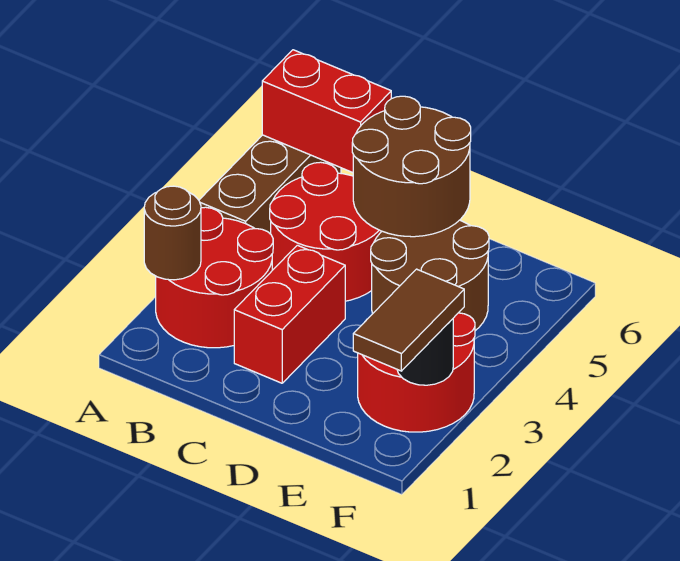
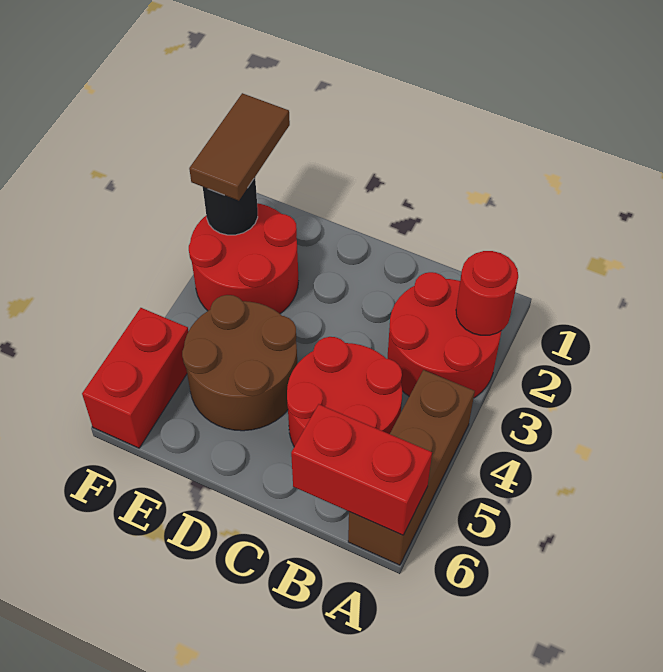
brown 1x1 round brick [144,186,201,280] -> red 1x1 round brick [456,251,518,335]
red 1x2 brick [234,245,345,383] -> red 1x2 brick moved to [82,308,189,448]
brown 2x2 round brick [352,96,471,237] -> none

